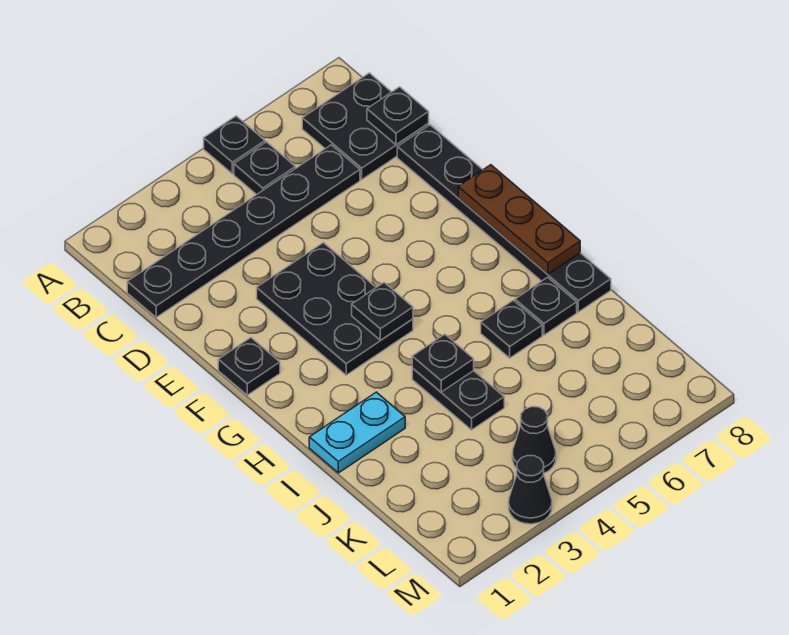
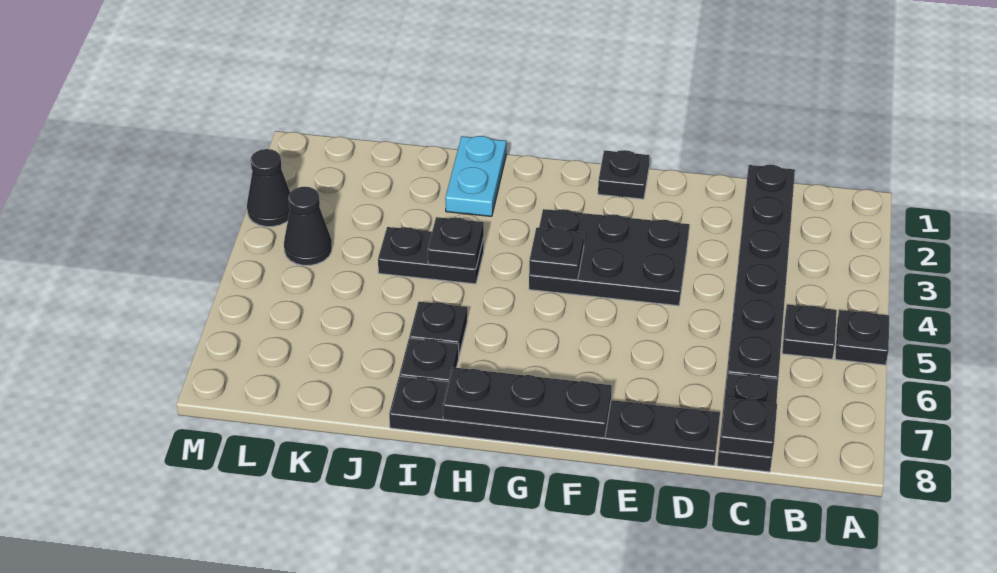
black 2x2 plate [302,73,429,179] -> black 1x2 plate [717,373,778,472]
brown 1x3 plate [458,165,580,274] -> black 1x3 plate [443,367,612,438]

